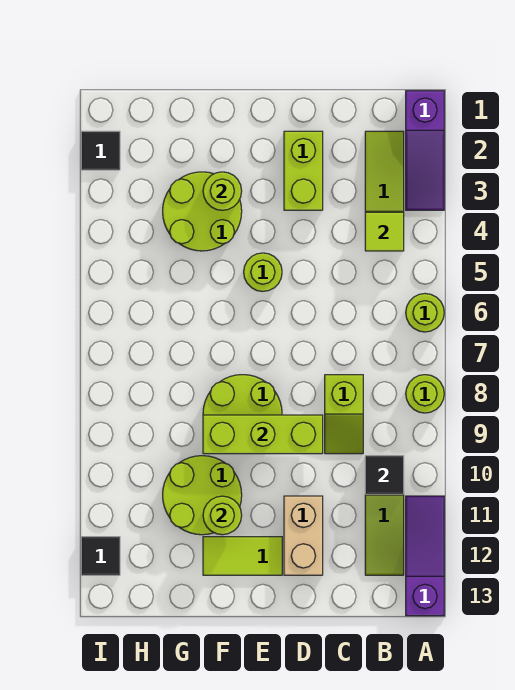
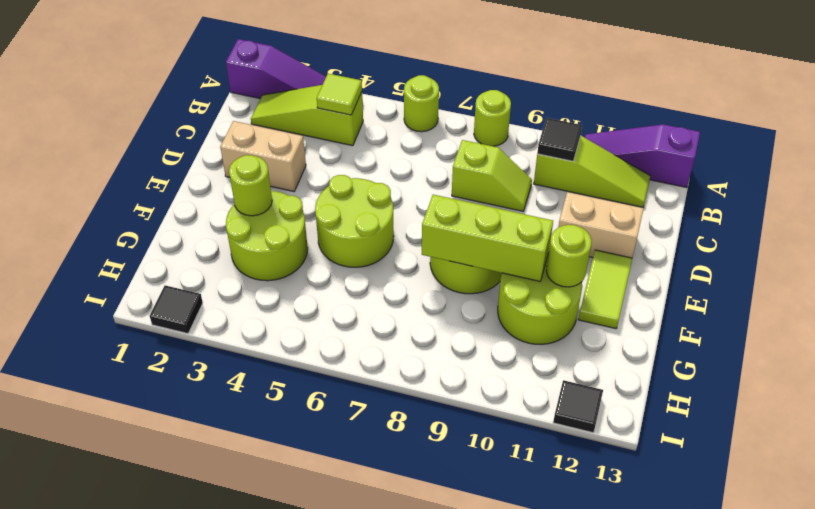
lime 1x2 brick [284,131,323,210] -> tan 1x2 brick [220,121,306,192]
lime 1x3 brick [203,415,323,454] -> lime 1x3 brick turned to [422,195,553,281]
lime 1x1 round brick [244,253,282,291] -> lime 2x2 round brick [315,175,394,267]

